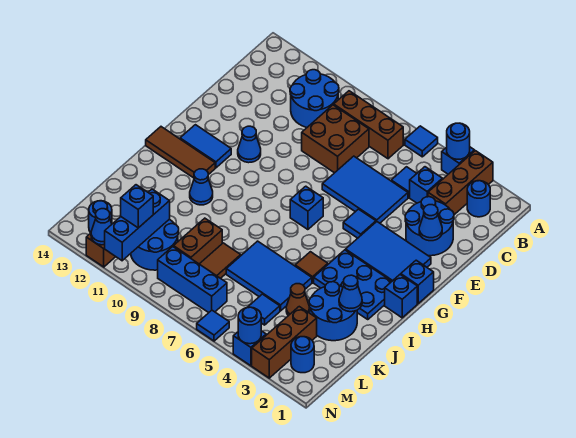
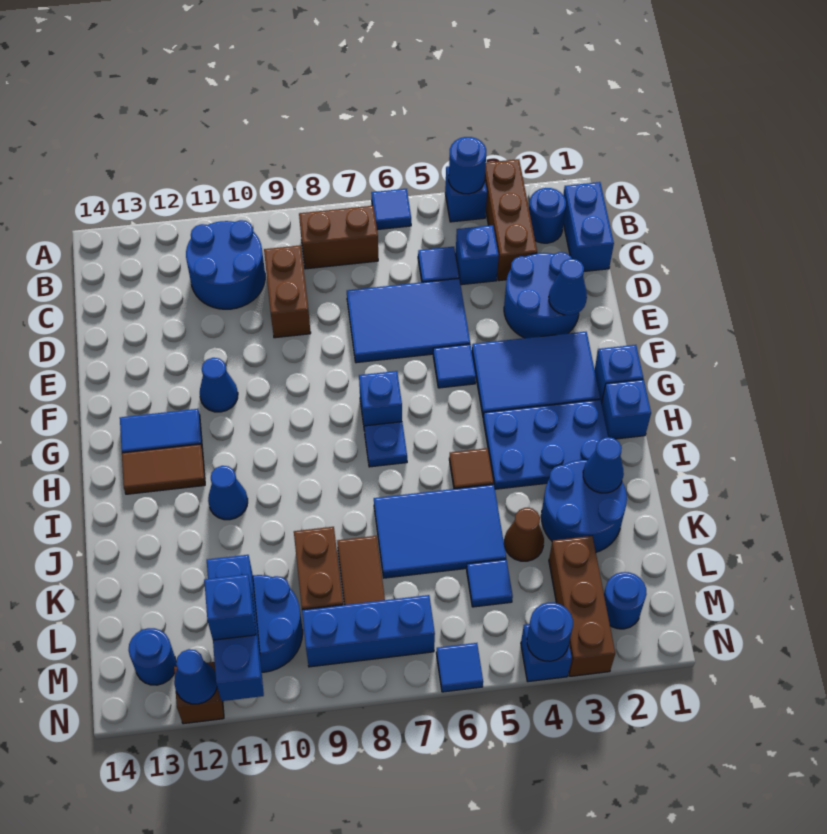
none -> blue 1x2 brick [563,182,614,271]
brown 1x3 brick [334,91,403,159] -> brown 1x2 brick [299,206,378,269]
brown 2x2 brick [302,105,369,173] -> brown 1x2 brick [264,245,311,338]
none -> blue 1x1 plate [364,422,407,467]
brown 1x3 tile [146,127,215,178] -> brown 1x2 tile [122,444,205,494]

